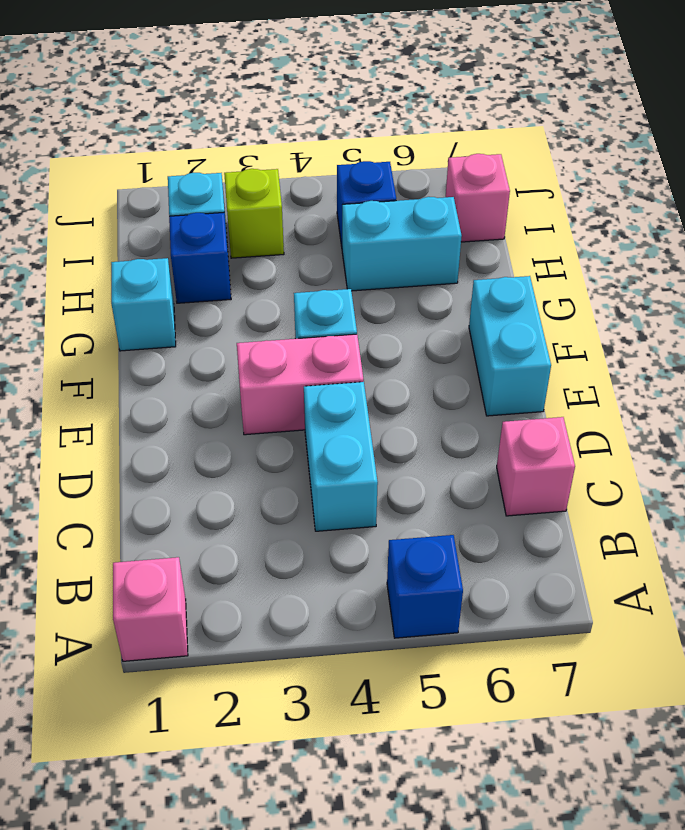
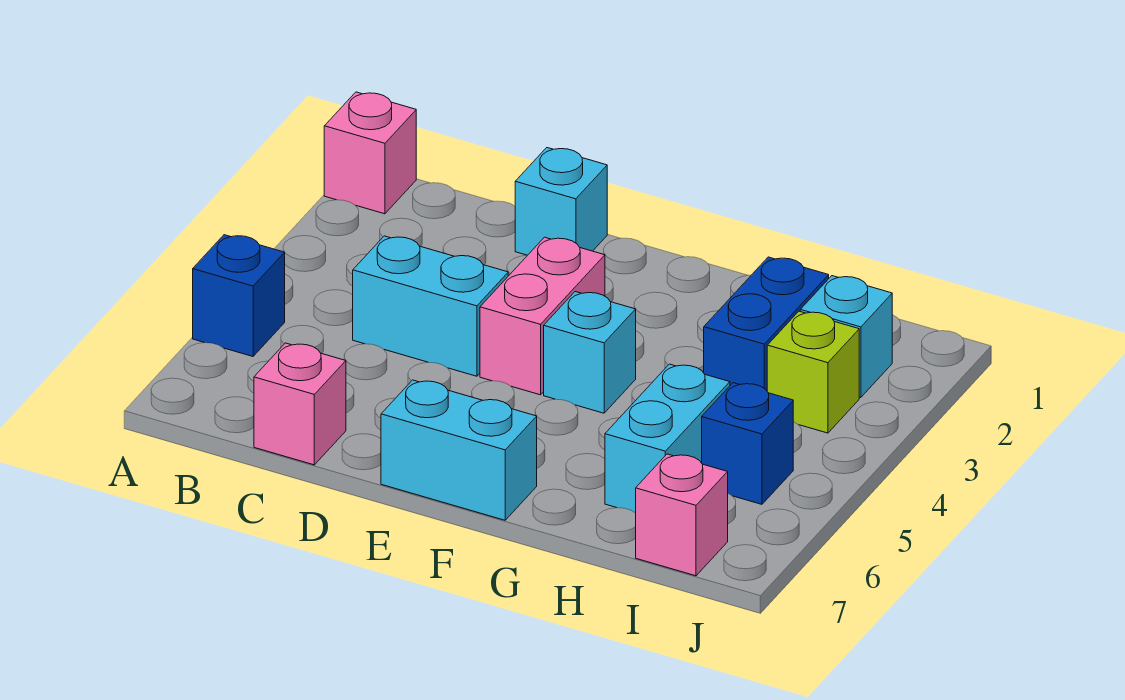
cyan 1x1 brick [111,258,176,351] -> cyan 1x1 brick moved to [515,148,607,255]
blue 1x1 brick [169,213,231,303] -> blue 1x2 brick [704,257,829,391]

